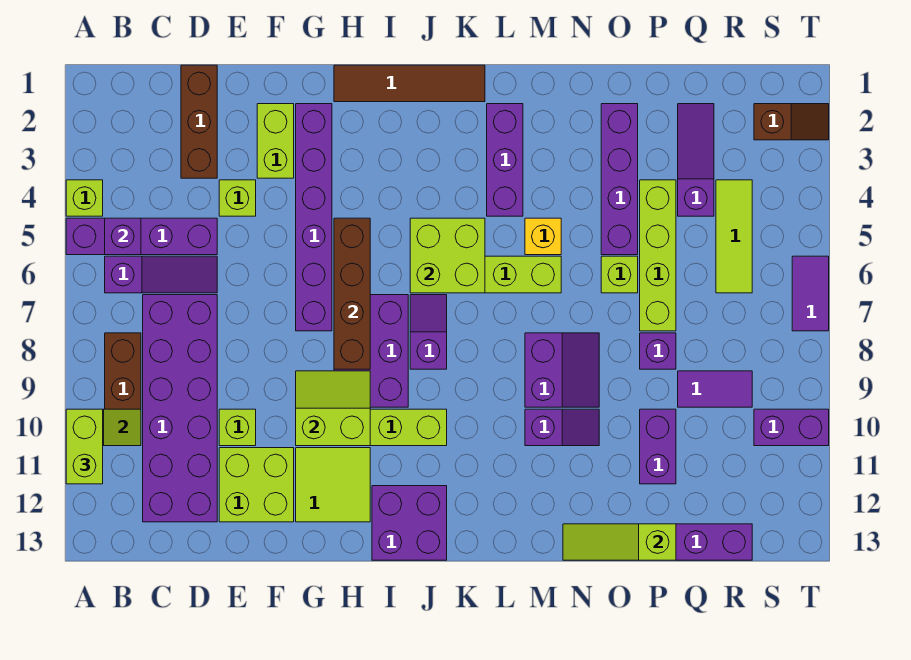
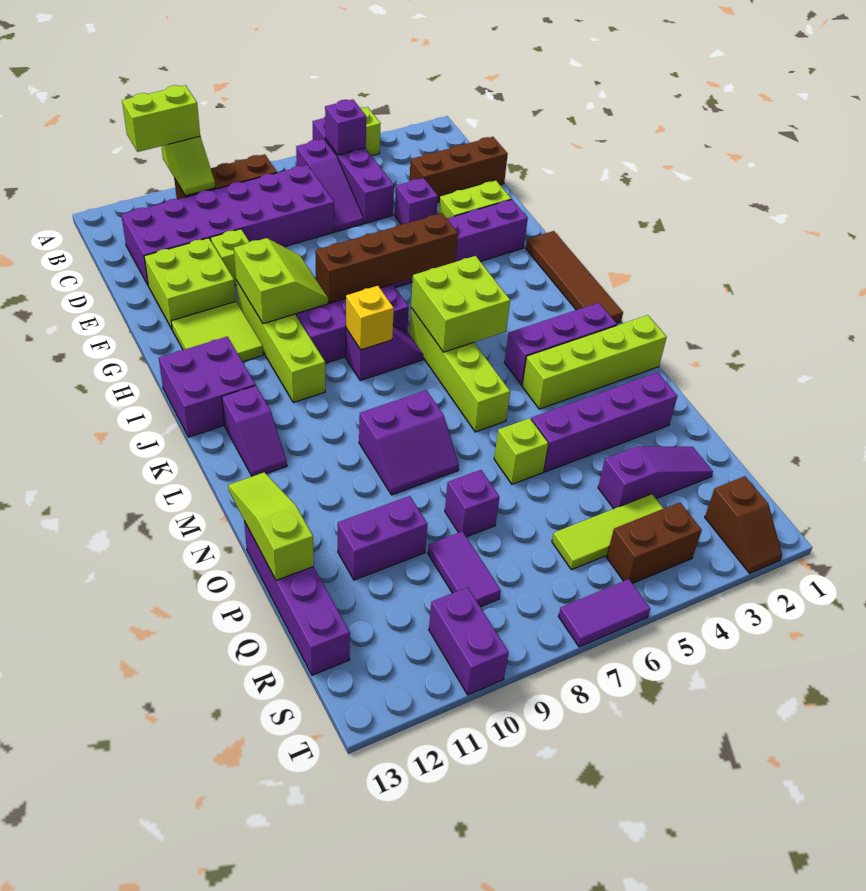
lime 1x1 brick [219,180,256,216] -> purple 1x1 brick [395,178,438,224]
yellow 1x1 brick [525,218,561,255] -> yellow 1x1 brick moved to [346,286,394,350]
purple 1x2 slope [525,409,599,446] -> purple 1x2 slope moved to [222,385,287,476]
lime 1x4 brick [640,180,676,331] -> lime 1x4 brick moved to [522,315,667,409]
none -> brown 1x2 brick [606,502,702,584]

